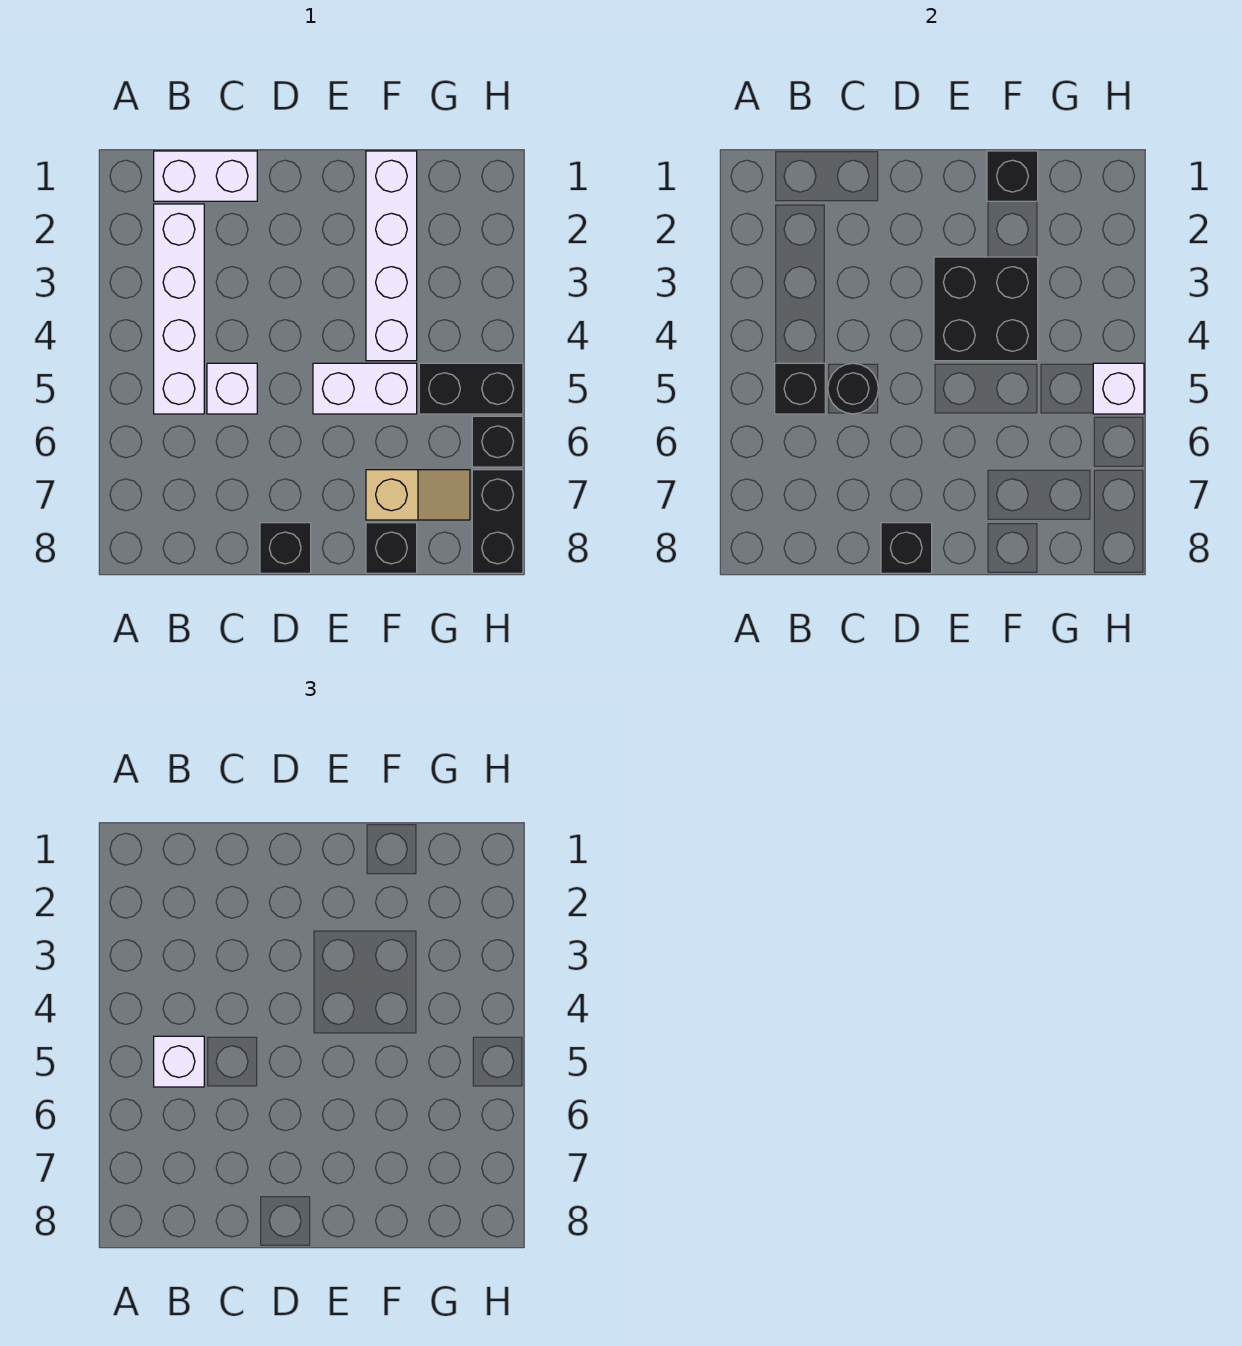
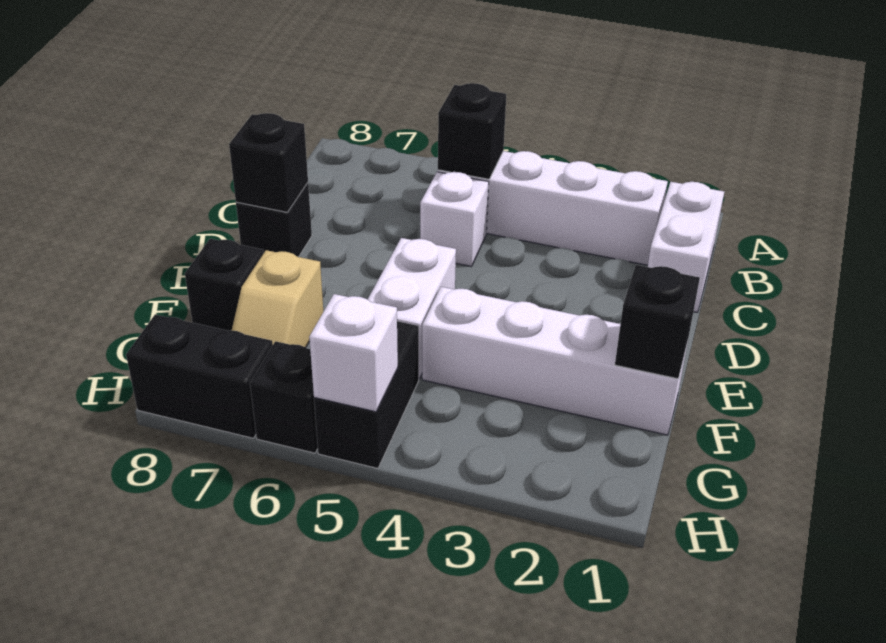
white 1x1 brick [154,1036,204,1087] -> none
black 1x1 round brick [828,363,878,414] -> none
black 2x2 brick [934,257,1038,361] -> none

